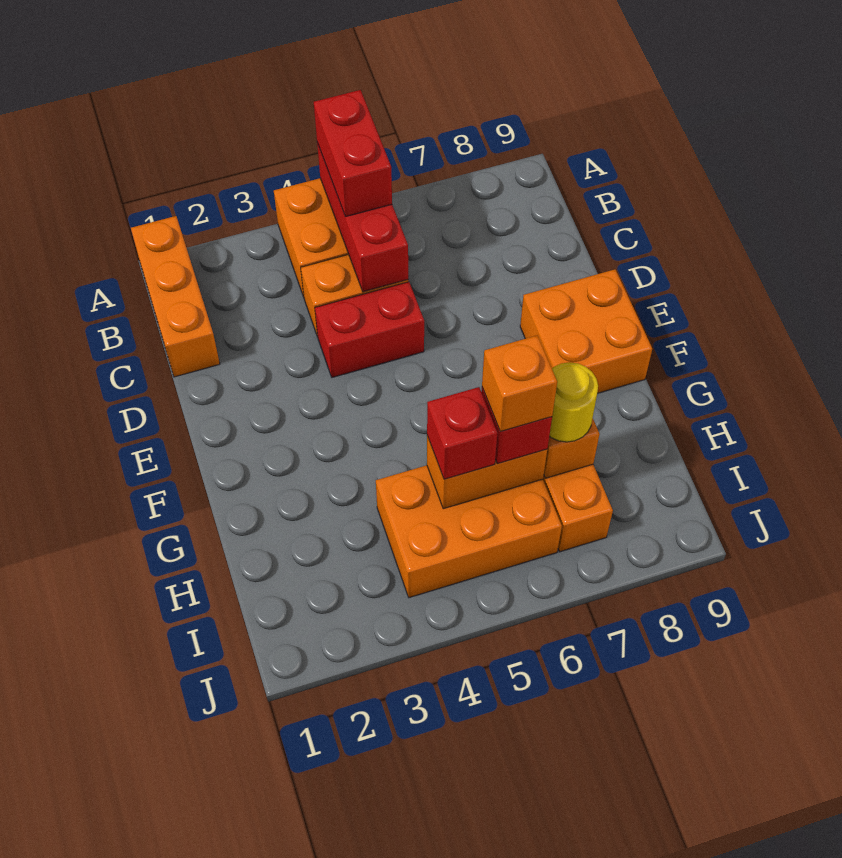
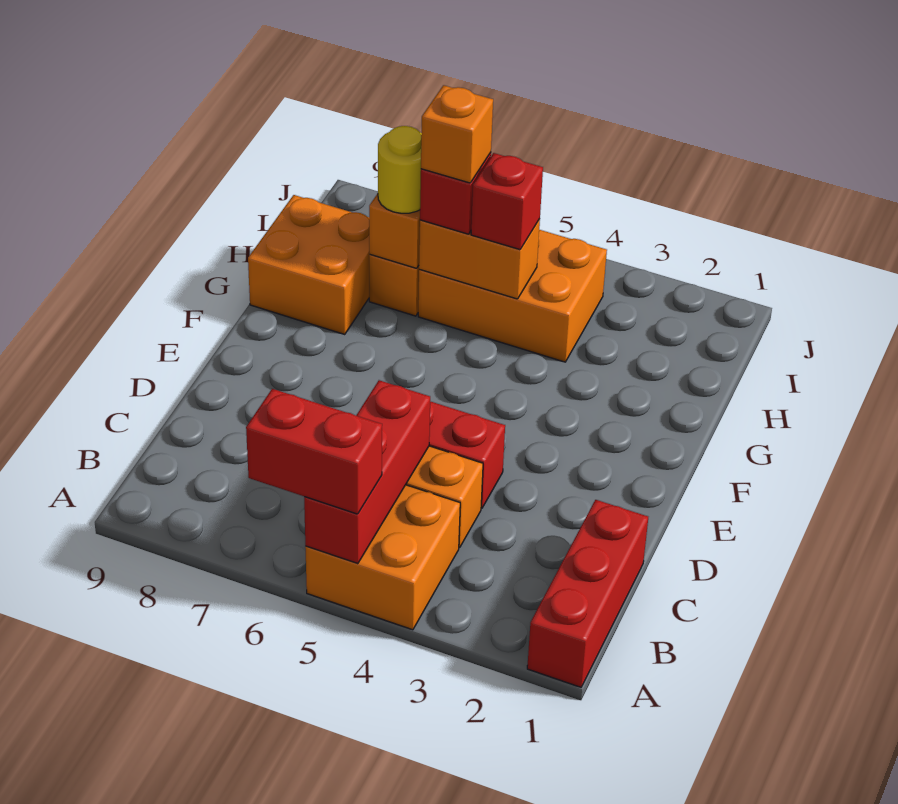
orange 1x3 brick [131,216,220,377] -> red 1x3 brick [527,500,648,687]
red 1x2 brick [314,90,392,217] -> red 1x2 brick turned to [246,389,382,514]
orange 2x2 brick [520,269,652,393] -> orange 2x2 brick moved to [248,195,370,334]

